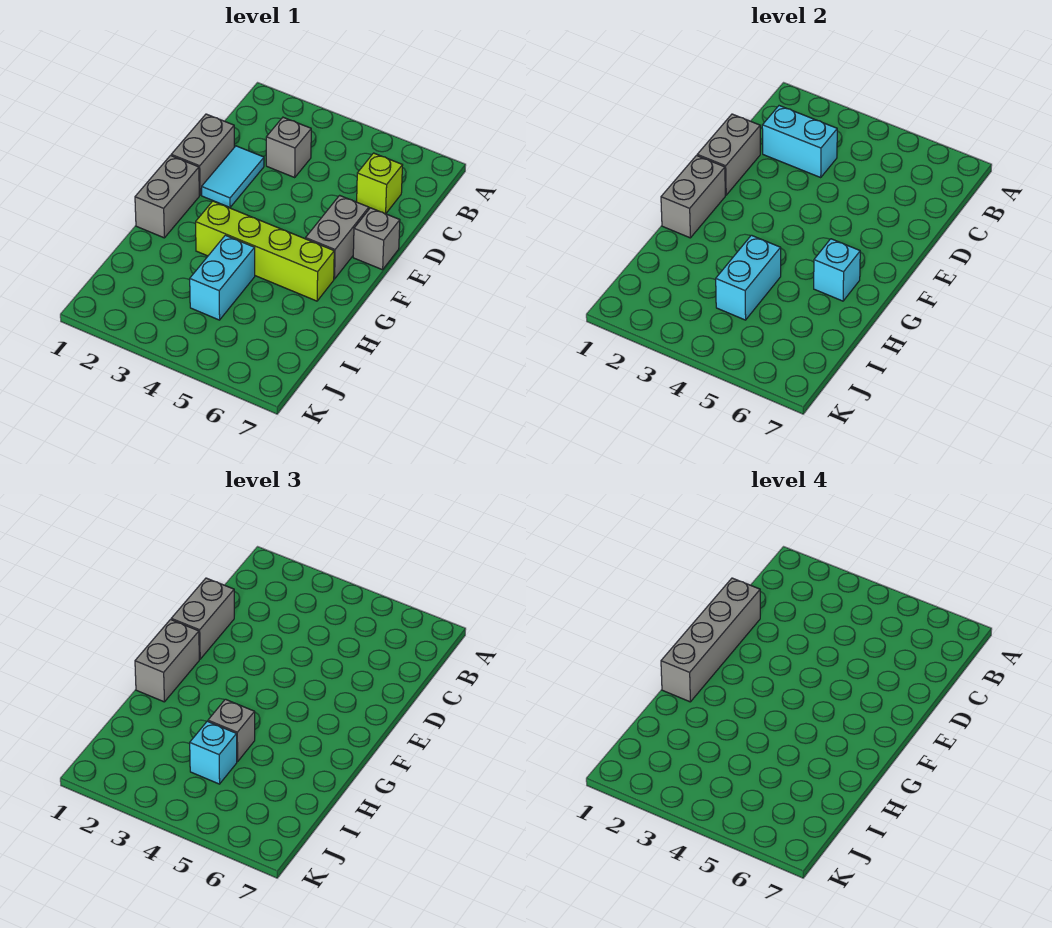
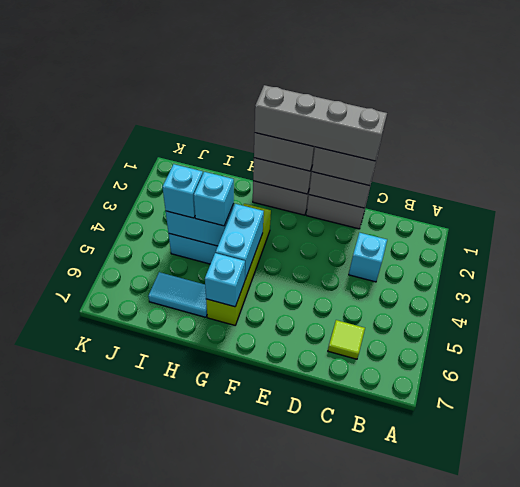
cyan 1x2 brick [762,106,837,177] -> cyan 1x2 brick moved to [216,204,264,280]
grey 1x1 brick [266,117,311,177] -> cyan 1x1 brick [349,233,387,282]
lime 1x1 brick [357,153,403,214] -> lime 1x1 tile [328,320,365,359]
cyan 1x2 tile [202,146,264,207] -> cyan 1x2 tile moved to [148,272,207,317]
grey 1x2 brick [306,195,369,279] -> none
grey 1x1 brick [353,208,400,270] -> none
grey 1x1 brick [208,699,255,762] -> cyan 1x1 brick [194,172,234,226]

